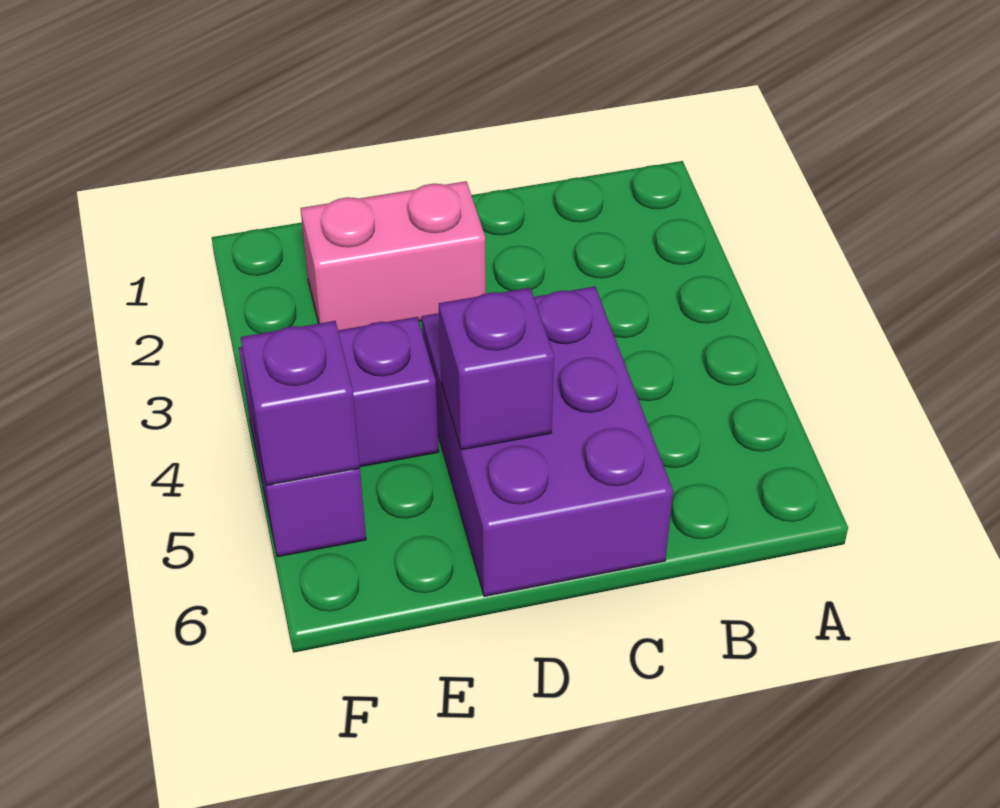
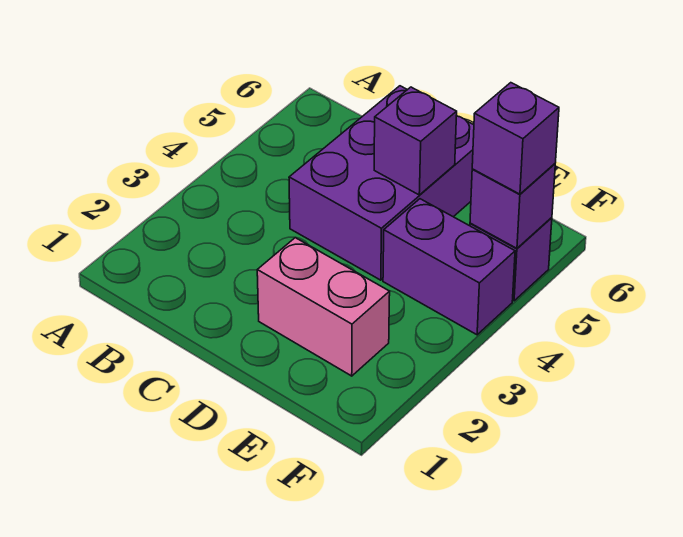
none -> purple 1x1 brick [472,83,559,194]

